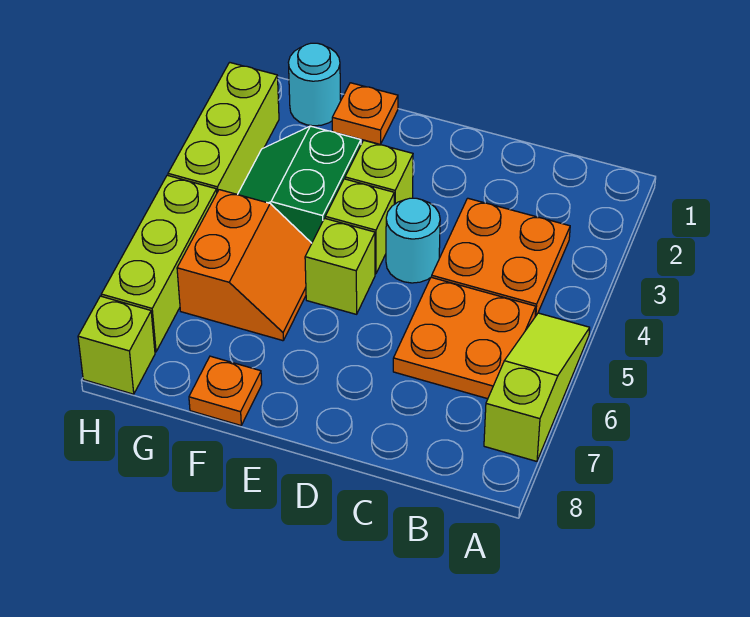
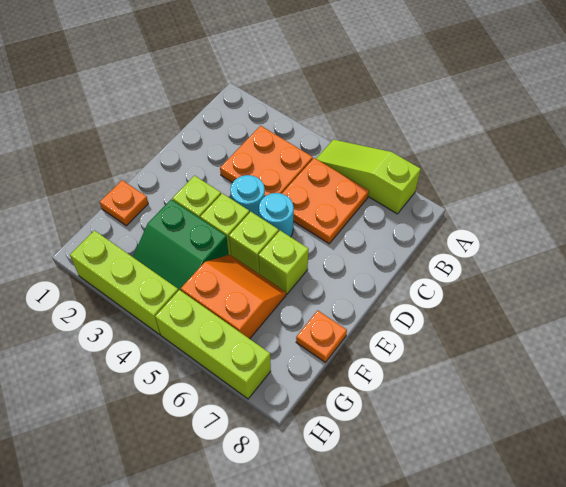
cyan 1x1 round brick [288,43,341,126] -> cyan 1x1 round brick moved to [259,193,294,237]
lime 1x1 brick [78,296,155,394] -> lime 1x1 brick moved to [258,231,309,294]

